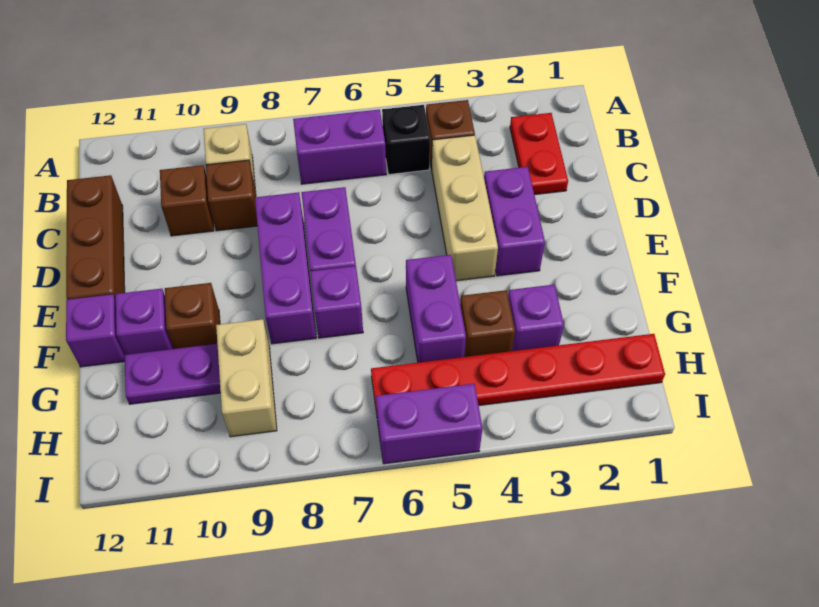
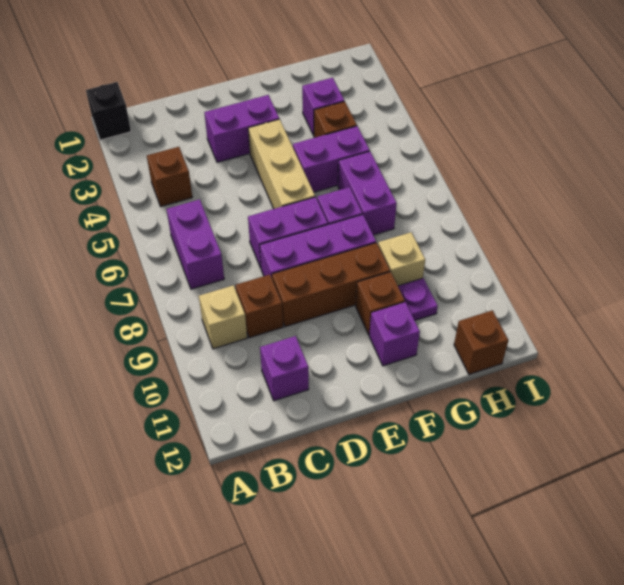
red 1x2 plate [510,113,568,195] -> none
black 1x1 brick [382,105,430,174] -> black 1x1 brick moved to [86,82,131,140]
tan 1x3 brick [432,135,498,281] -> tan 1x3 brick turned to [248,119,315,209]
brown 1x1 brick [160,165,214,236] -> brown 1x1 brick moved to [454,310,508,374]
brown 1x3 brick [66,175,125,300] -> brown 1x3 brick moved to [272,243,390,327]
purple 1x1 brick [66,294,125,367] -> purple 1x1 brick moved to [260,336,309,401]
tan 1x2 brick [216,319,277,437] -> tan 1x1 brick [378,232,425,286]
purple 1x2 plate [125,344,221,404] -> purple 1x1 plate [398,278,438,320]
red 1x6 plate [371,334,665,414] -> none
purple 1x2 brick [376,384,483,464] -> purple 1x2 brick moved to [338,151,397,235]

